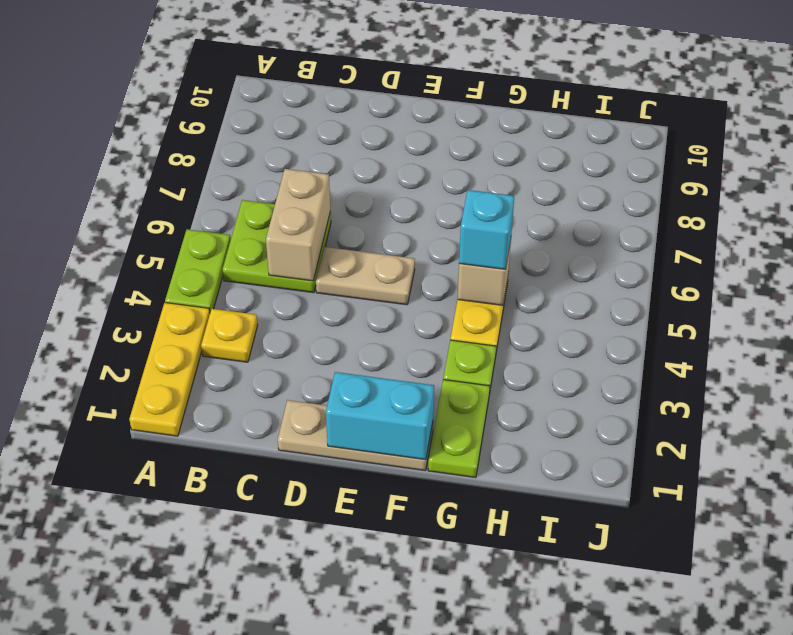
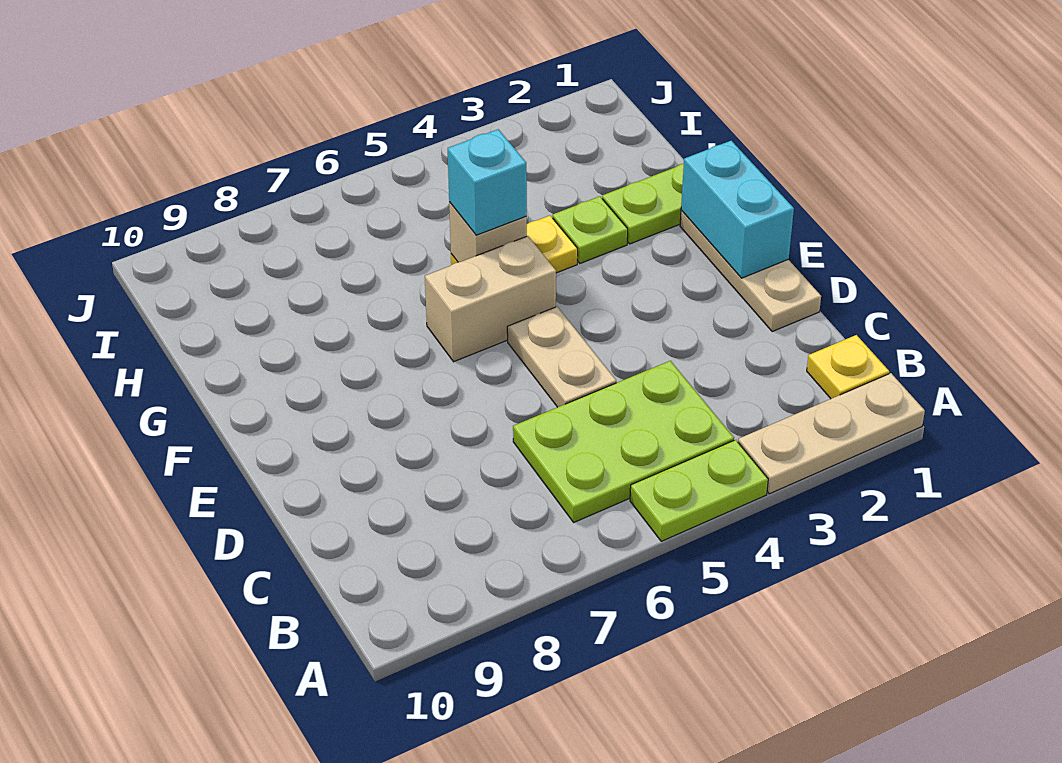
yellow 1x3 plate [129,303,210,436] -> tan 1x3 plate [738,373,925,494]
yellow 1x1 plate [201,309,258,362] -> yellow 1x1 plate moved to [807,335,889,399]
lime 2x2 plate [223,200,331,293] -> lime 2x3 plate [513,361,734,522]
tan 1x2 brick [266,169,330,281] -> tan 1x2 brick moved to [425,236,556,362]

